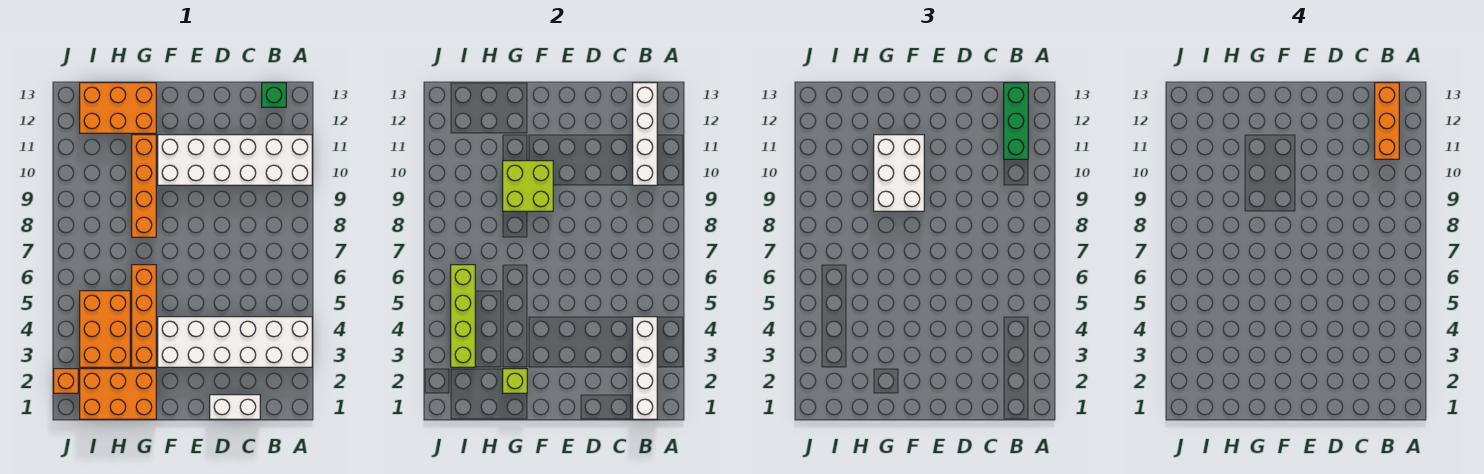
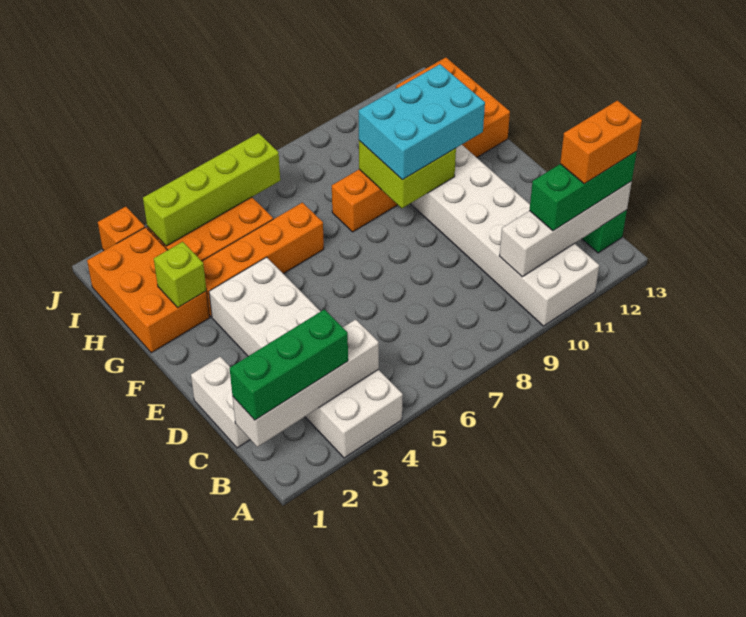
none -> green 1x3 brick [230,309,348,420]
orange 1x3 brick [1375,83,1399,159] -> orange 1x2 brick [560,101,642,184]
white 2x3 brick [874,135,924,211] -> cyan 2x3 brick [359,64,485,180]

